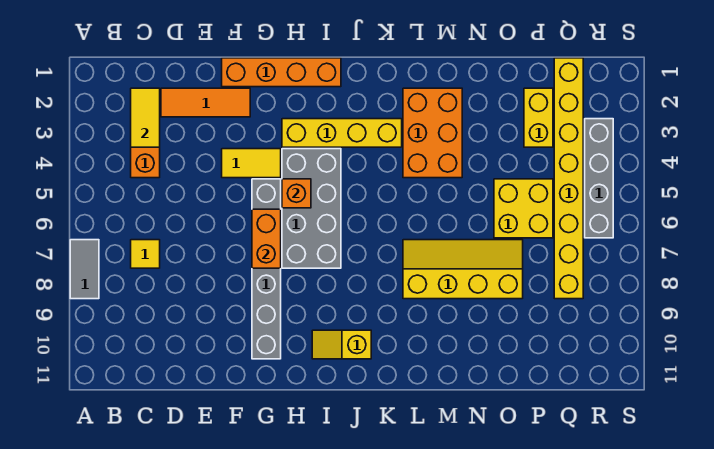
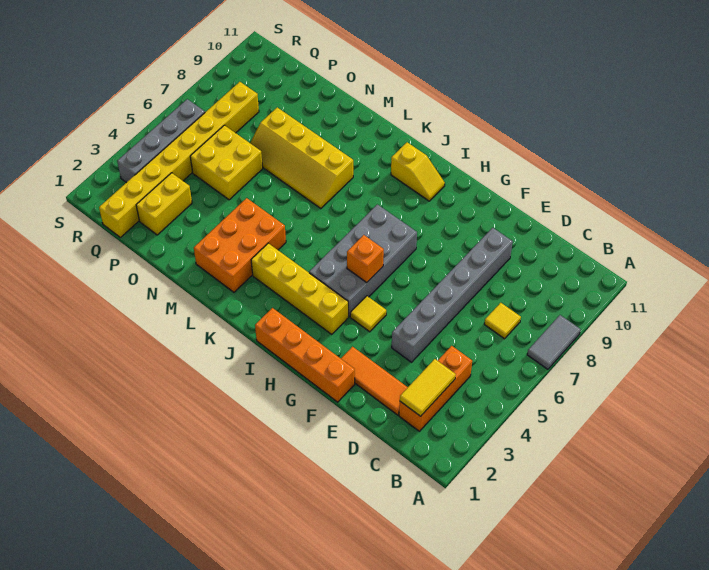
yellow 1x2 tile [222,149,281,178] -> yellow 1x1 tile [350,296,386,332]
grey 1x6 brick [252,179,281,359] -> grey 1x6 brick moved to [392,228,513,362]
orange 1x2 brick [252,209,281,268] -> none

